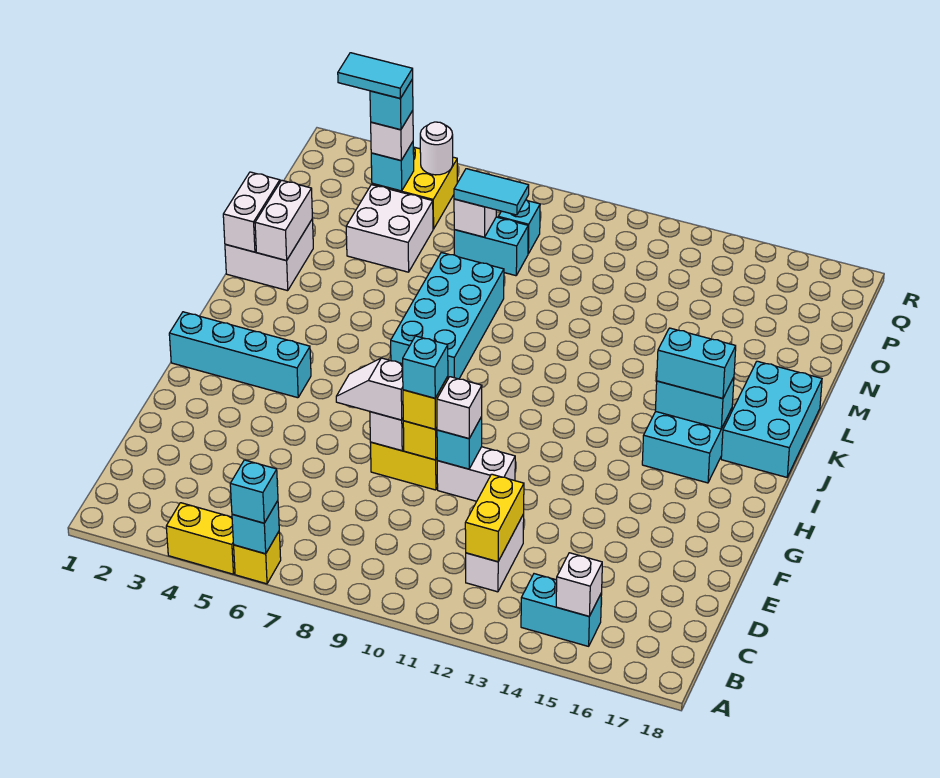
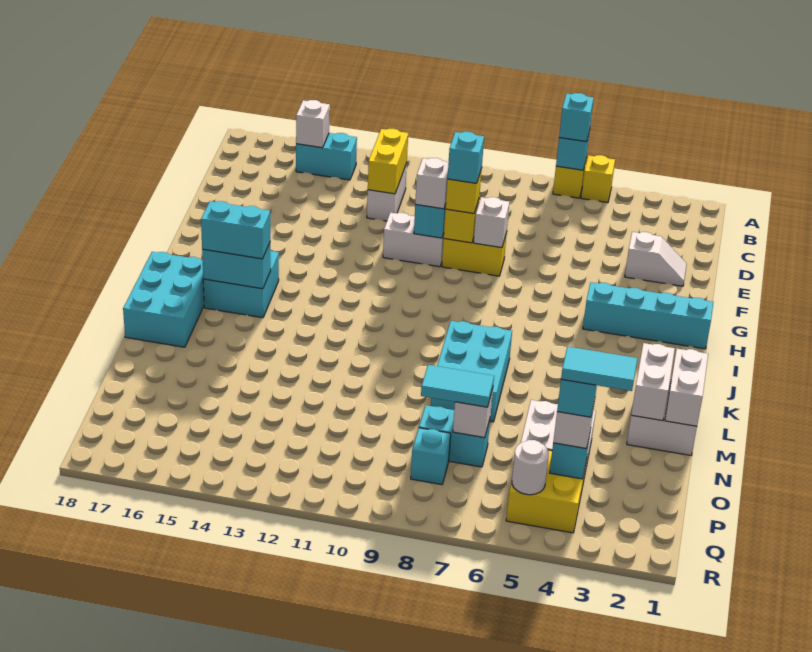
yellow 1x2 brick [166,503,235,574] -> yellow 1x1 brick [581,155,615,203]
white 1x2 slope [336,358,403,420] -> white 1x2 slope moved to [625,232,687,286]
cyan 2x4 brick [391,252,504,379] -> cyan 2x3 brick [431,321,512,422]

